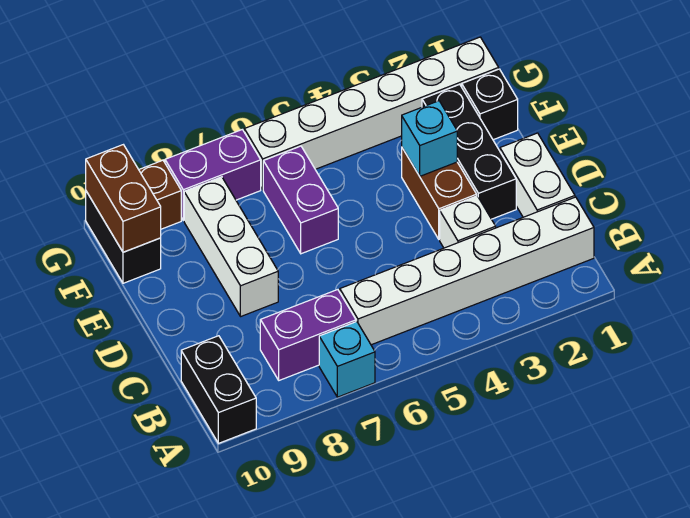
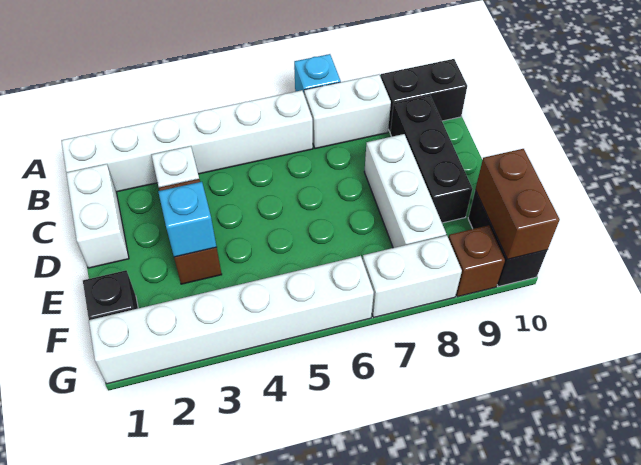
black 1x2 brick [181,336,256,443] -> black 1x2 brick turned to [381,59,467,132]
purple 1x2 brick [260,290,356,380] -> white 1x2 brick [304,74,391,149]
black 1x3 brick [422,84,516,219] -> black 1x3 brick moved to [390,95,472,223]
purple 1x2 brick [263,146,338,254] -> none
purple 1x2 brick [165,130,261,221] -> white 1x2 brick [363,235,462,318]

